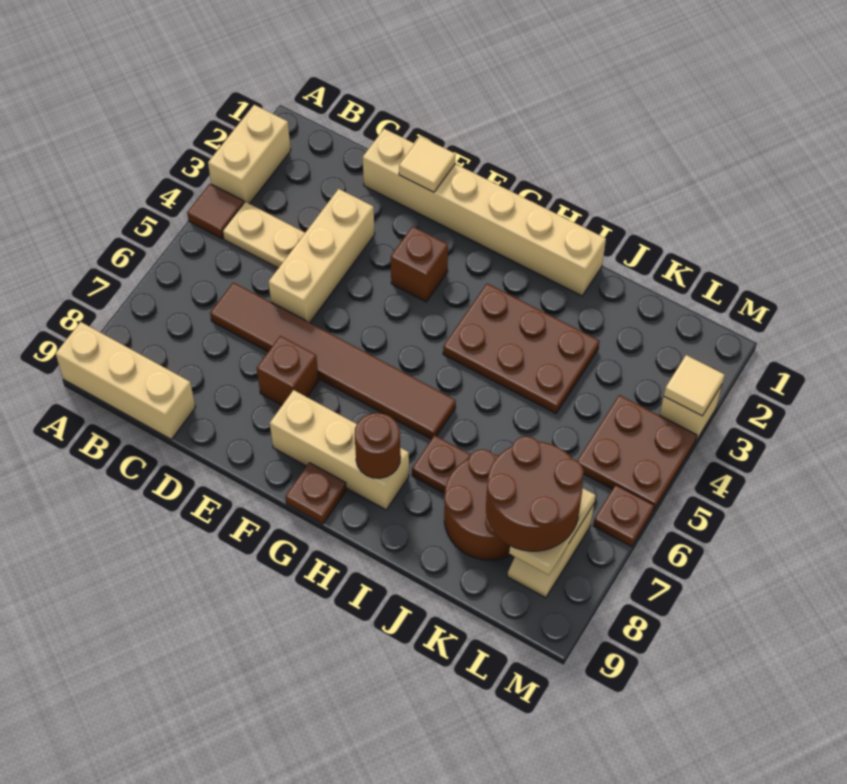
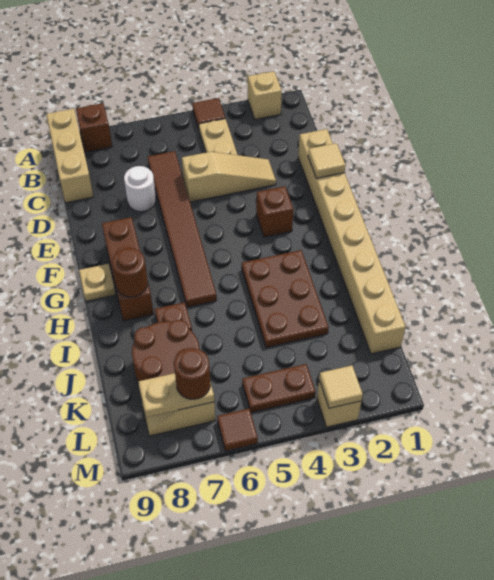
tan 1x2 brick [208,105,291,204] -> tan 1x1 brick [248,71,282,119]
tan 1x6 brick [363,129,606,296] -> tan 1x8 brick [298,129,406,354]
tan 1x3 brick [269,189,375,323] -> tan 1x3 slope [182,152,276,202]
none -> white 1x1 round brick [124,166,156,212]
brown 1x1 brick [257,336,319,405] -> brown 1x1 brick moved to [76,103,112,152]
tan 1x3 brick [270,390,409,510] -> brown 1x3 brick [102,217,153,321]
brown 1x1 plate [285,463,346,524] -> tan 1x1 plate [79,264,116,301]
brown 2x2 round brick [486,436,584,551] -> brown 1x1 round brick [174,348,210,399]
brown 2x2 plate [577,395,697,511] -> brown 1x2 plate [242,364,316,412]
brown 1x1 plate [593,485,654,547] -> brown 1x1 tile [217,409,258,451]

